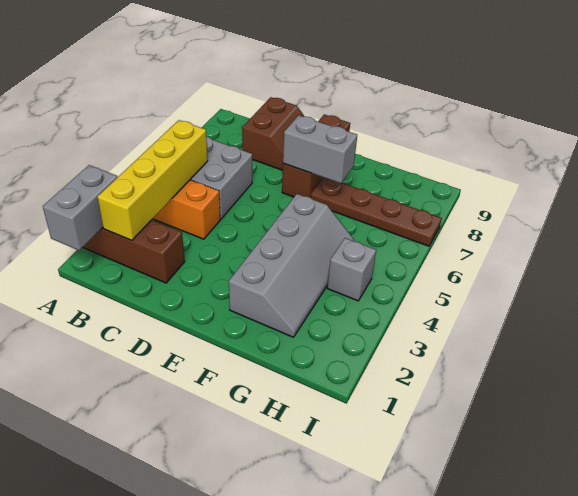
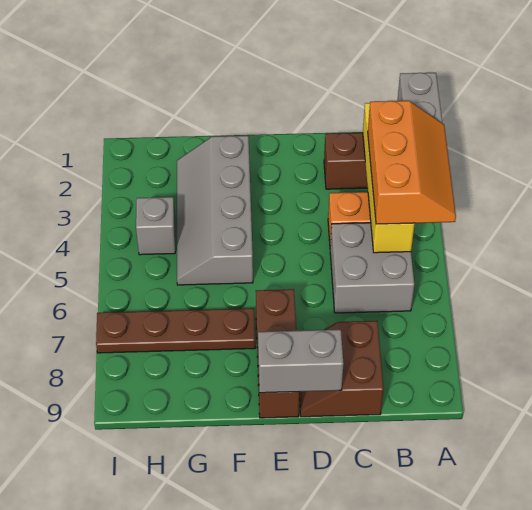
none -> orange 2x3 slope [368,101,456,224]
grey 1x2 brick [283,115,357,183] -> grey 1x2 brick moved to [258,329,344,393]

